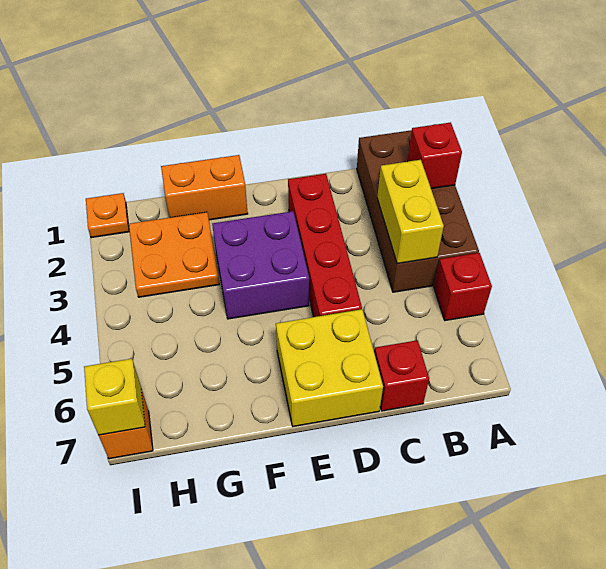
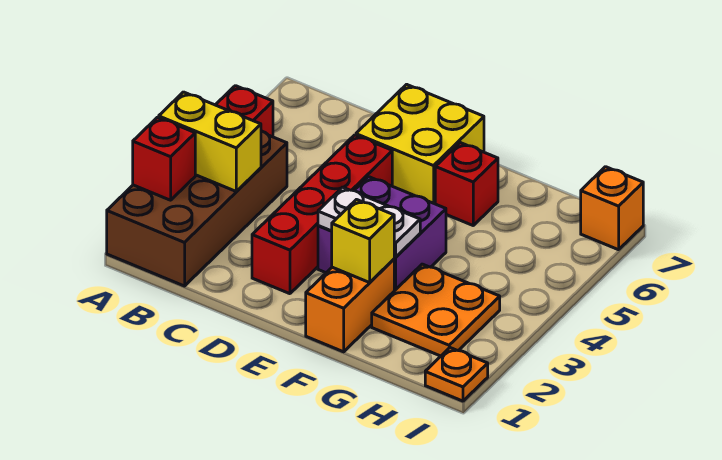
yellow 1x2 brick [377,160,444,264] -> yellow 1x2 brick turned to [159,92,261,192]
red 1x1 brick [374,340,429,411] -> red 1x1 brick moved to [435,143,498,225]
none -> white 1x2 plate [318,187,420,257]
orange 1x2 brick [161,155,248,220] -> orange 1x2 brick turned to [306,259,394,352]
yellow 1x1 brick [84,359,145,435] -> yellow 1x1 brick moved to [332,200,394,283]

